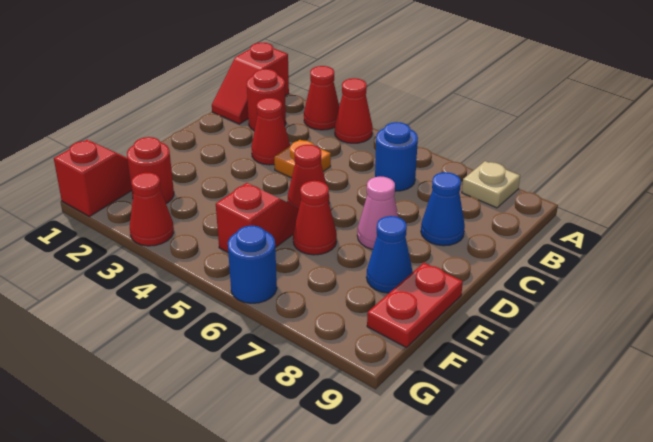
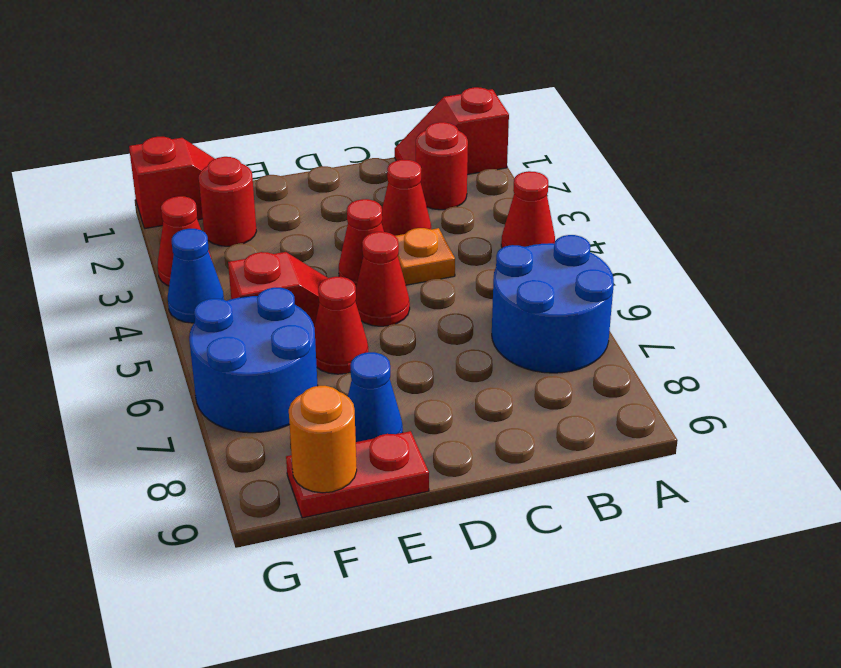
red 1x1 cone [304,66,339,130] -> red 1x1 cone moved to [339,199,384,287]
tan 1x1 plate [462,161,520,208] -> none
blue 1x1 round brick [375,122,418,191] -> blue 2x2 round brick [492,235,614,373]
blue 1x1 cone [421,172,465,246] -> blue 1x1 cone moved to [168,229,224,323]
pink 1x1 cone [357,176,398,249] -> none
none -> orange 1x1 round brick [289,386,357,493]
blue 1x1 round brick [228,226,277,303] -> blue 2x2 round brick [189,288,318,433]

